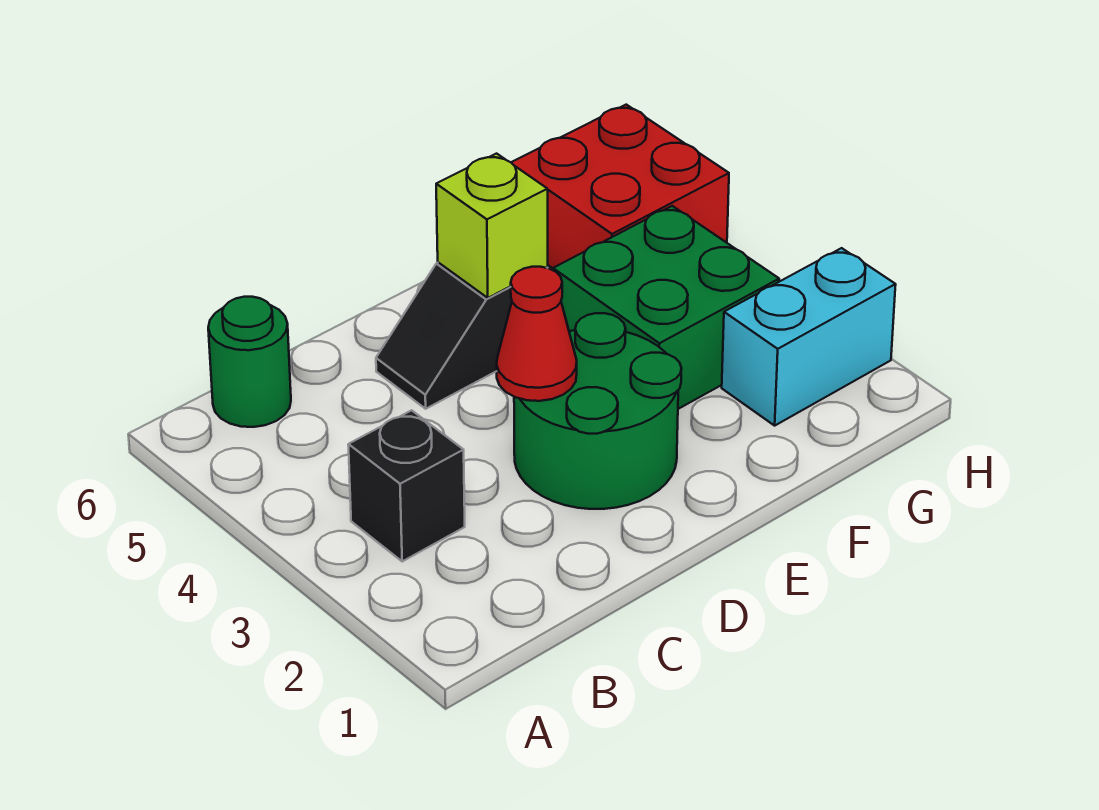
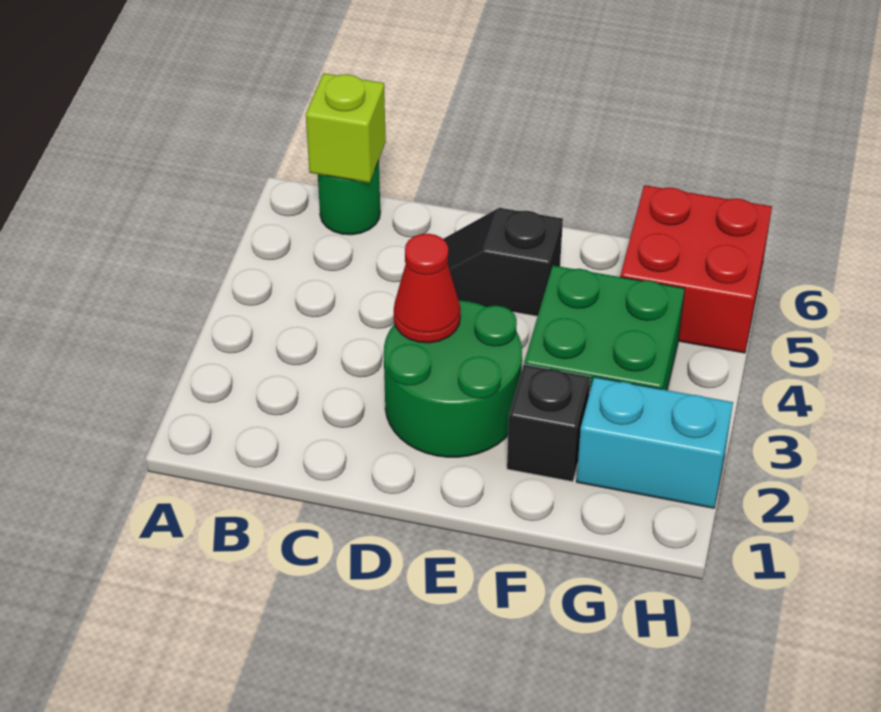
black 1x1 brick [348,410,465,561] -> black 1x1 brick moved to [507,364,590,482]
lime 1x1 brick [436,154,548,298] -> lime 1x1 brick moved to [306,73,386,183]

